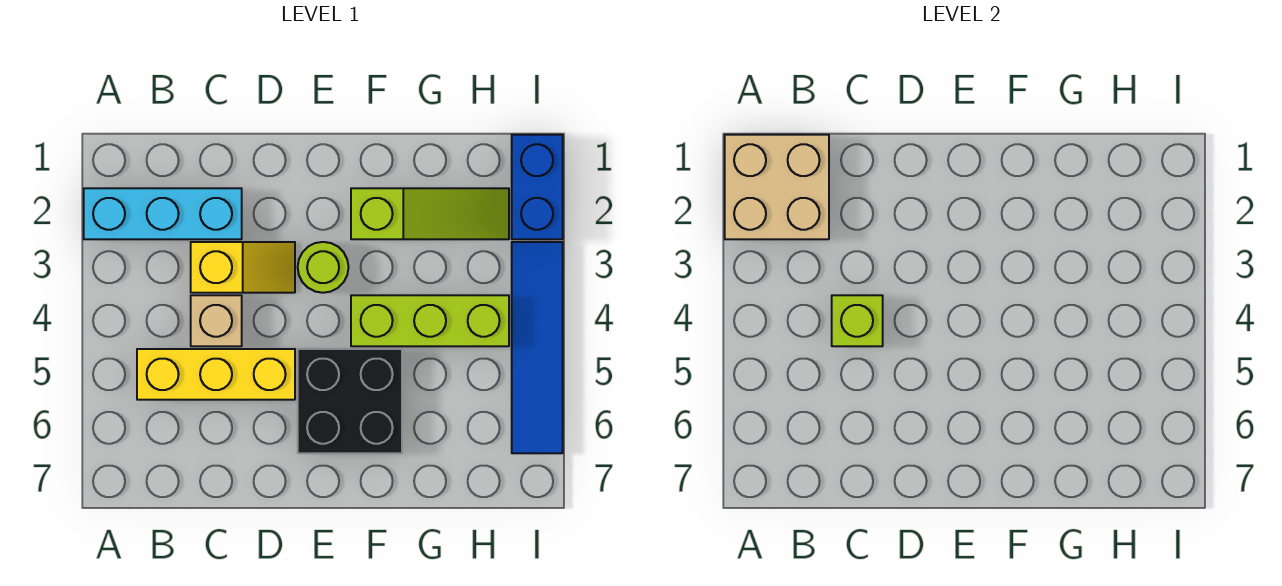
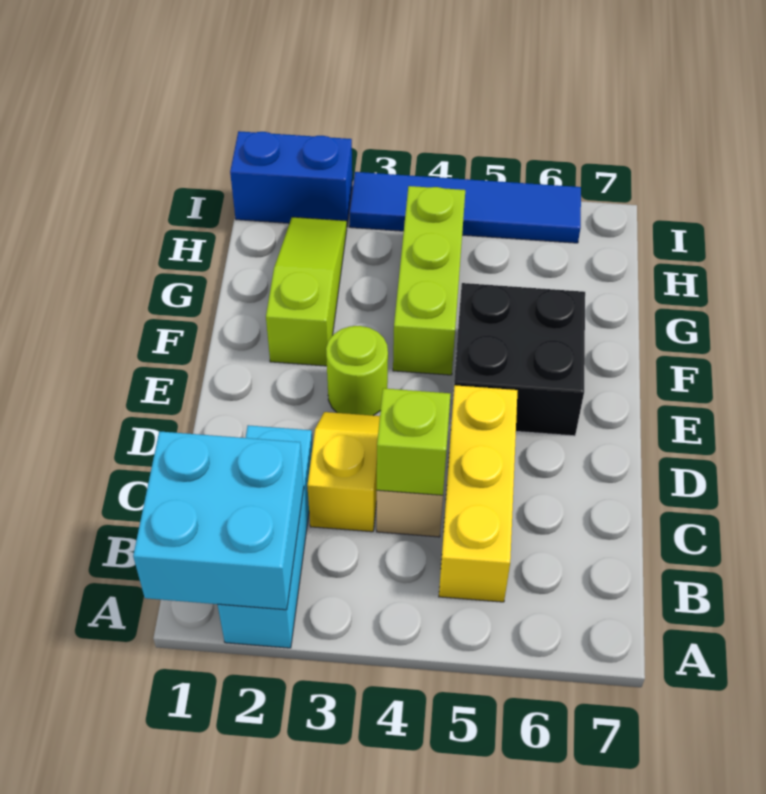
tan 2x2 brick [725,135,829,239] -> cyan 2x2 brick [133,431,304,610]

